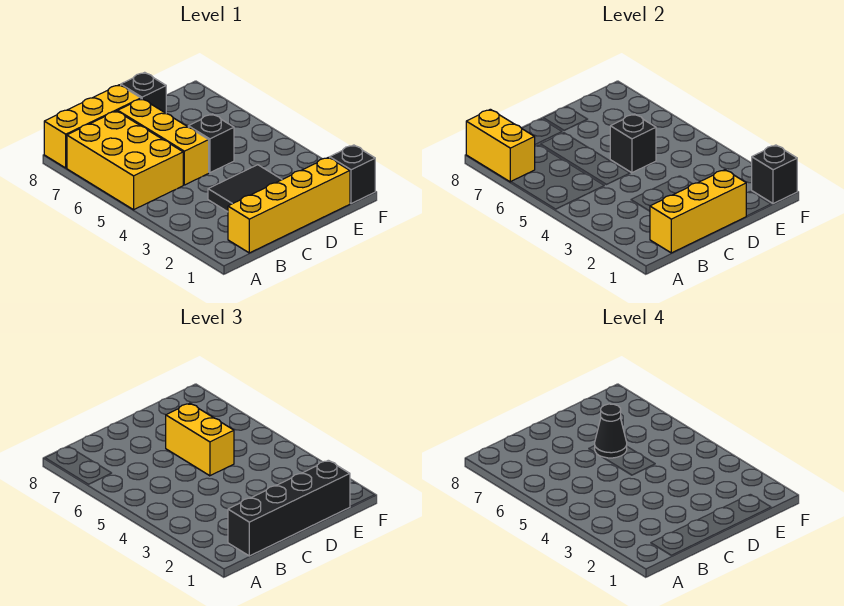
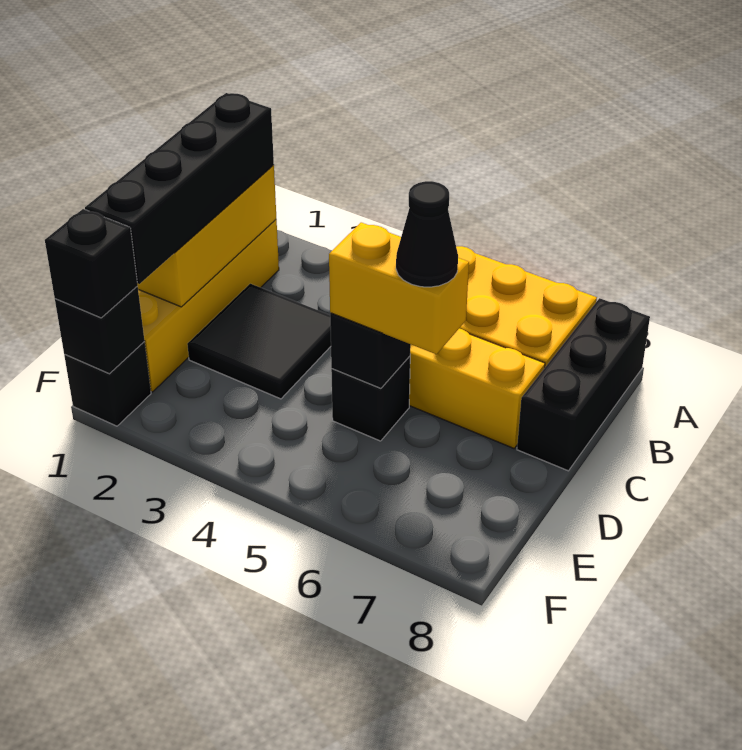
yellow 1x2 brick [466,109,535,182] -> none
yellow 1x3 brick [44,85,141,168] -> black 1x3 brick [517,298,650,471]
black 1x1 brick [121,72,166,113] -> black 1x1 brick moved to [45,209,138,318]

